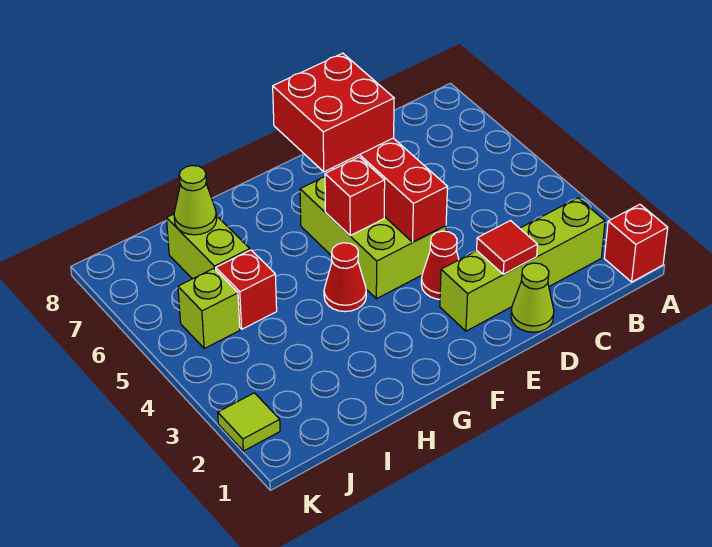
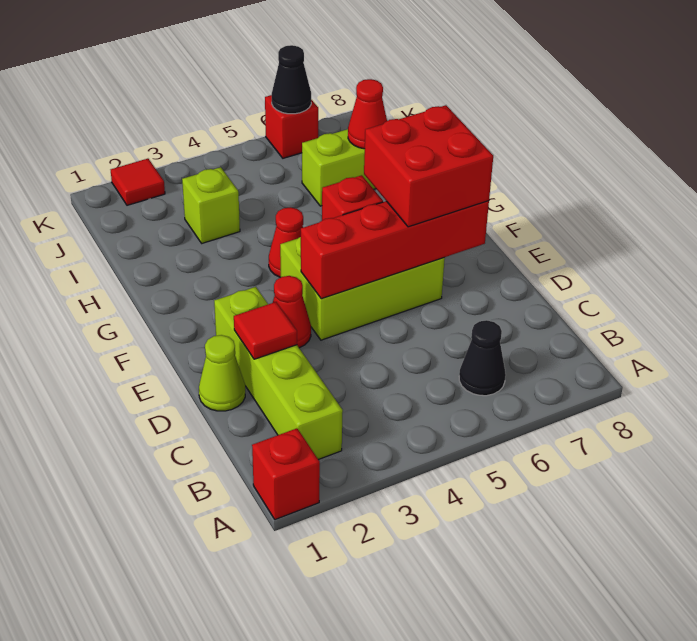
none -> black 1x1 cone [459,320,506,396]
red 1x1 brick [216,250,277,329] -> red 1x1 brick moved to [265,95,318,158]
lime 1x1 cone [174,166,217,235] -> red 1x1 cone [348,79,387,149]
lime 1x1 brick [178,269,240,348] -> lime 1x1 brick moved to [182,167,240,243]
lime 1x1 tile [218,393,280,451] -> red 1x1 tile [111,159,165,205]
none -> black 1x1 cone [272,45,311,114]

